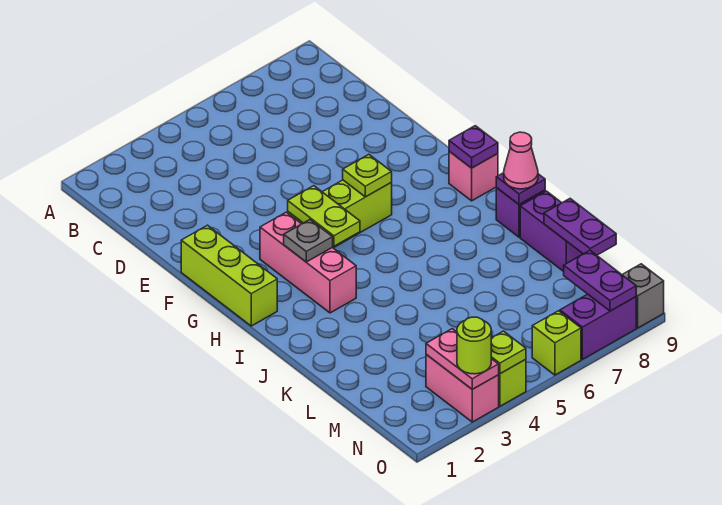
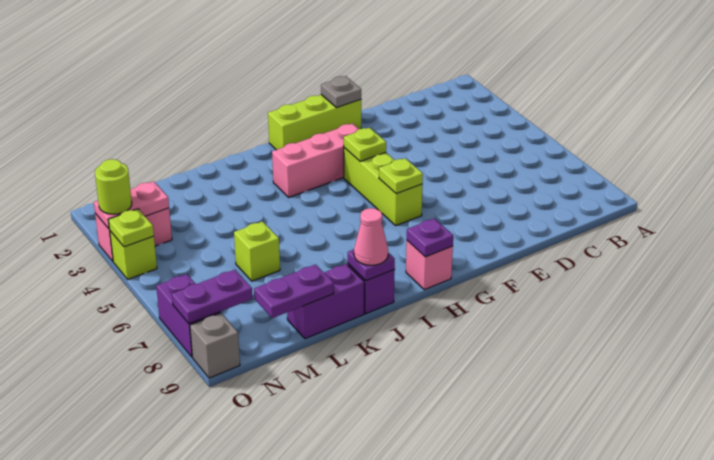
lime 1x2 plate [288,186,360,246] -> lime 1x1 plate [344,128,386,161]
grey 1x1 plate [284,220,333,262] -> grey 1x1 plate moved to [321,76,361,108]
lime 1x1 brick [532,311,581,375] -> lime 1x1 brick moved to [234,222,280,281]

